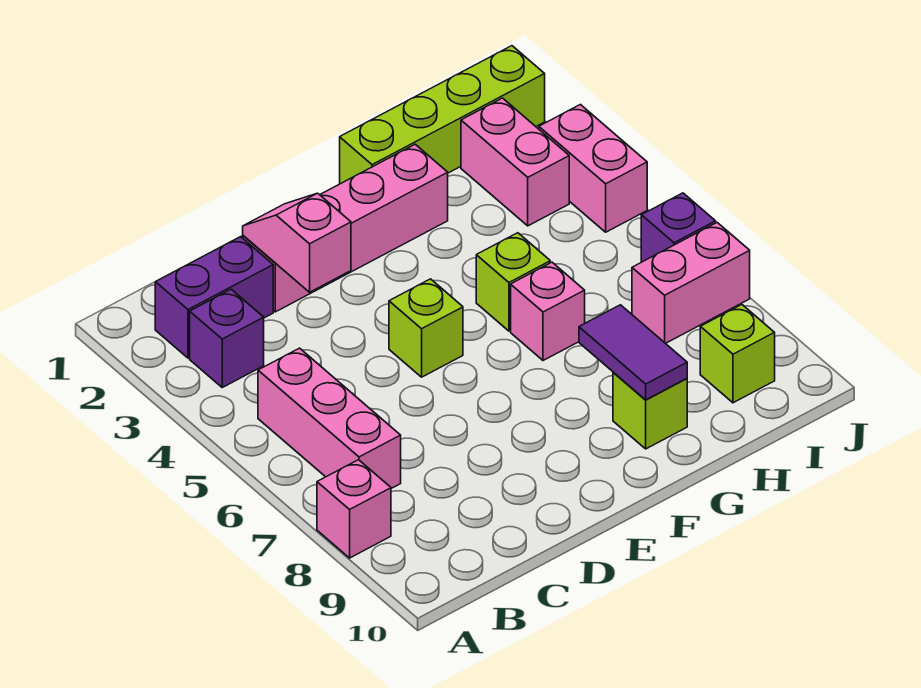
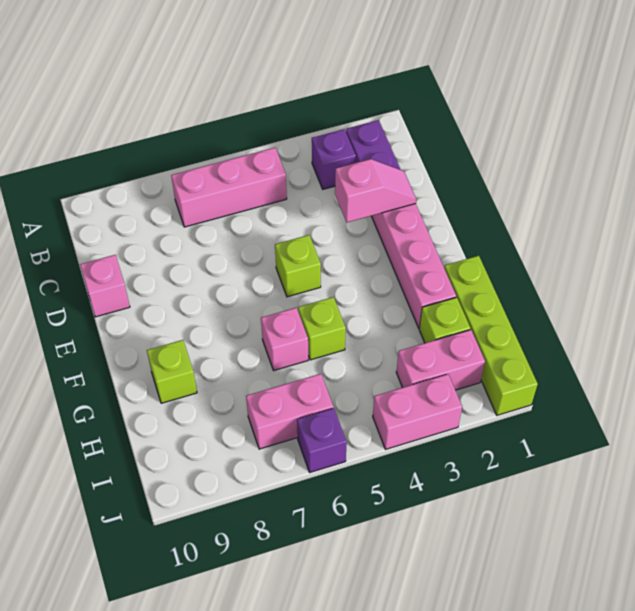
pink 1x1 brick [317,460,391,558] -> pink 1x1 brick moved to [80,255,130,317]
purple 1x2 tile [579,305,687,400] -> none
pink 1x2 brick [632,223,750,344] -> pink 1x2 brick turned to [246,374,333,449]
lime 1x1 brick [700,305,775,403] -> lime 1x1 brick moved to [419,297,470,343]

